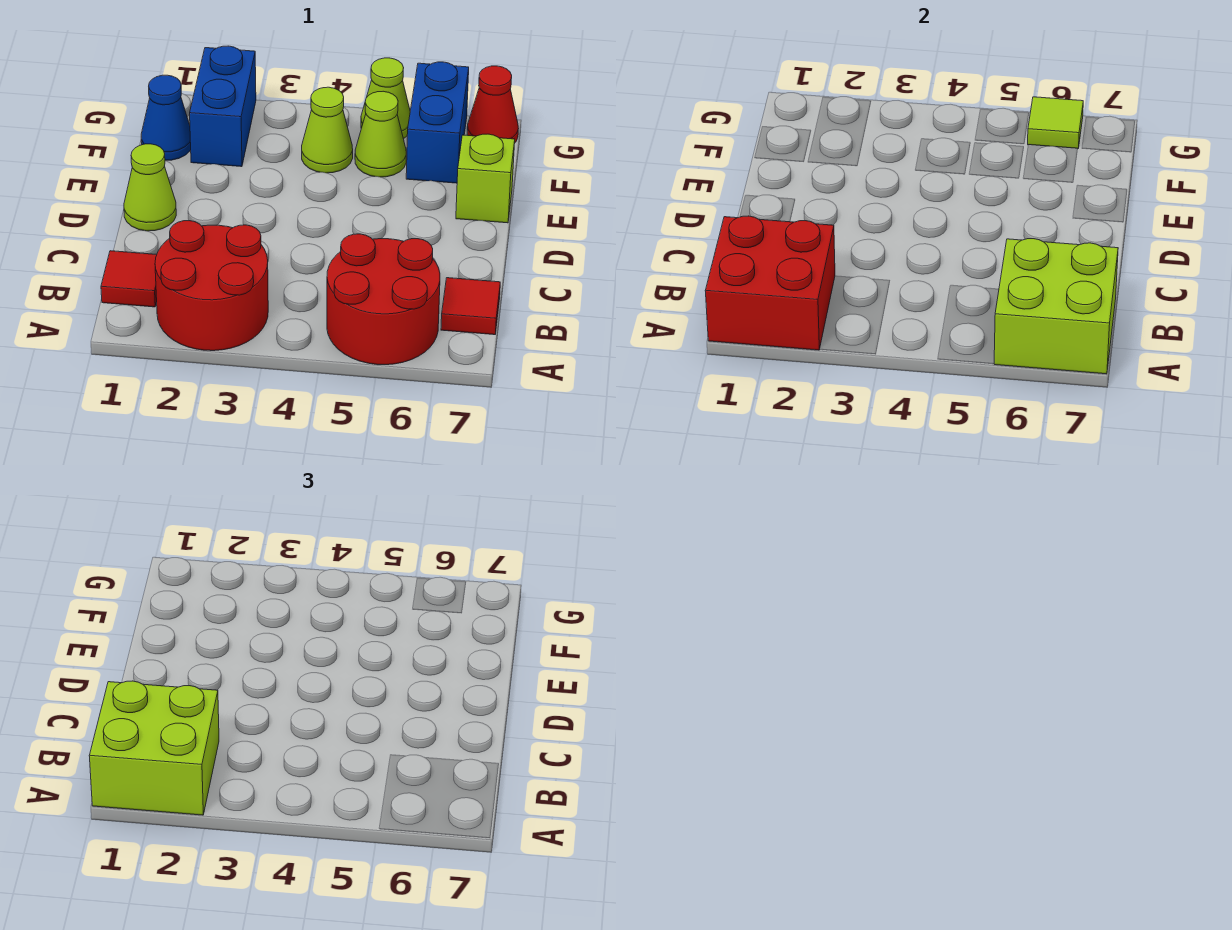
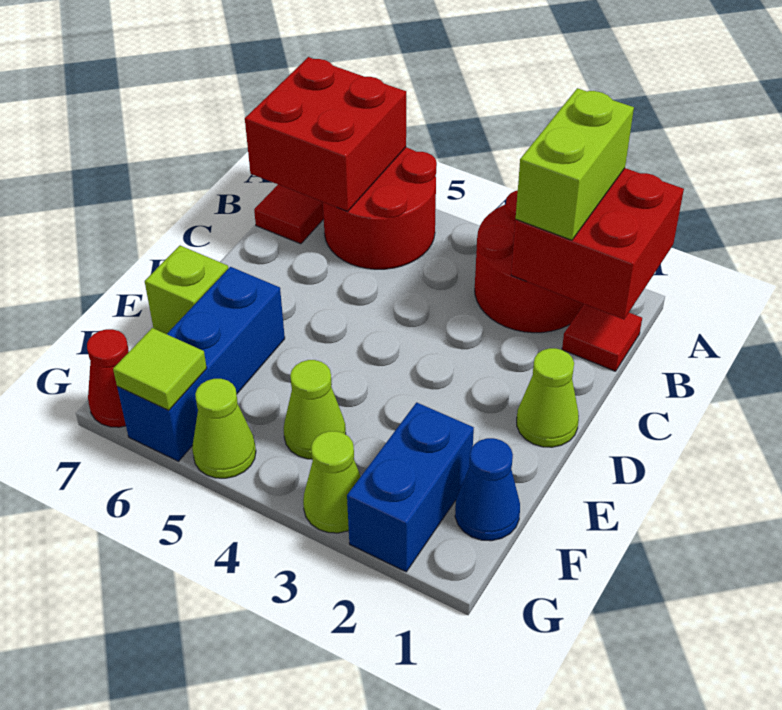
lime 2x2 brick [89,681,219,815] -> lime 1x2 brick [516,88,634,240]
lime 2x2 brick [994,239,1118,374] -> red 2x2 brick [245,57,406,212]
lime 1x1 cone [355,91,406,177] -> lime 1x1 cone moved to [303,431,361,533]
blue 1x2 brick [406,62,469,183] -> blue 1x3 brick [117,267,285,461]

